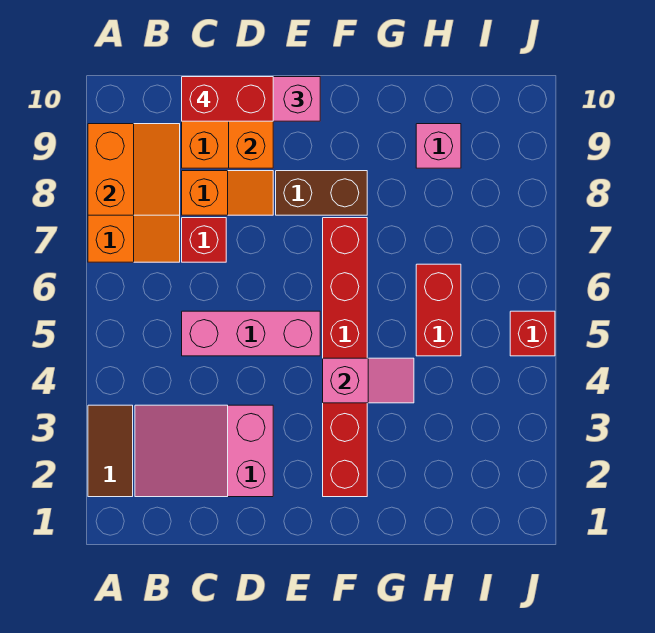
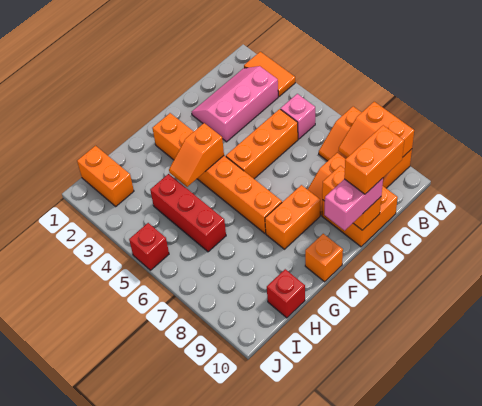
brown 1x2 tile [88,405,133,497] -> orange 1x2 tile [244,52,295,96]
pink 2x3 slope [135,405,273,497] -> pink 2x3 slope turned to [192,66,278,142]
pink 1x3 brick [182,311,320,356] -> orange 1x3 brick [226,109,298,179]
red 1x1 brick [182,218,226,262] -> red 1x1 brick moved to [267,269,305,318]
red 1x2 brick [182,77,273,121] -> orange 1x2 brick [344,125,404,194]
brown 1x2 brick [276,171,367,215] -> orange 1x2 brick [265,185,320,249]
red 1x6 brick [323,218,367,497] -> orange 1x6 brick [152,113,282,233]
pink 1x2 slope [323,358,414,403] -> orange 1x2 slope [169,123,224,187]
none -> orange 1x1 brick [305,234,343,282]
red 1x2 brick [416,264,461,356] -> red 1x3 brick [150,174,226,252]
pink 1x1 brick [416,124,461,168] -> pink 1x1 brick moved to [281,94,315,139]
none -> orange 1x2 brick [77,146,134,206]

